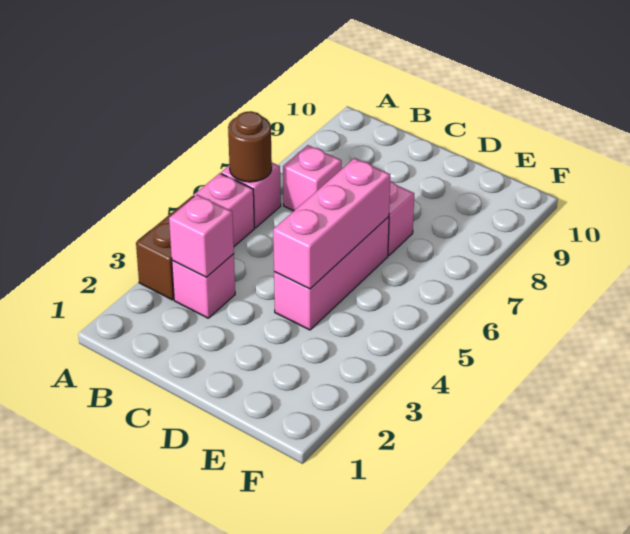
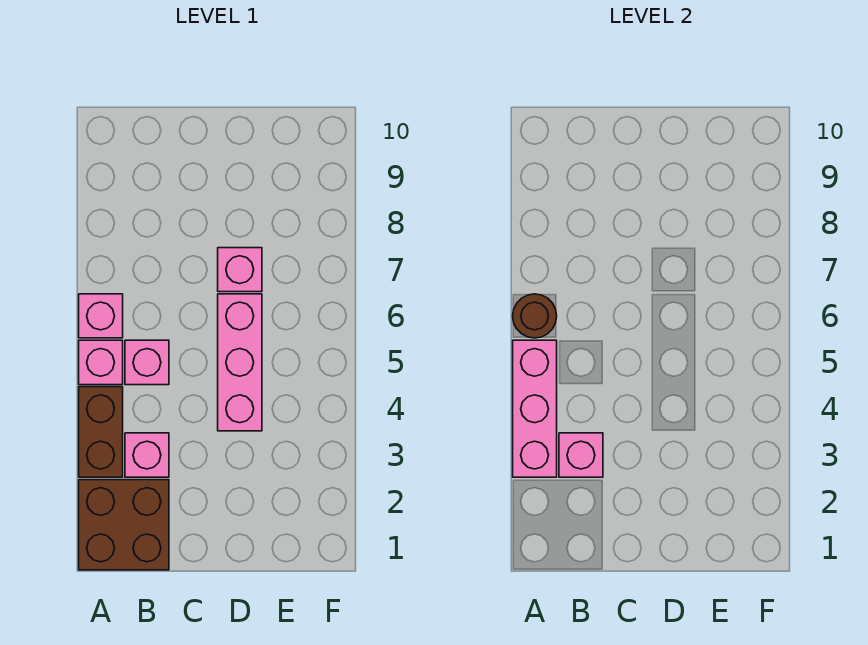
none -> brown 2x2 brick [79,480,169,570]
pink 1x1 brick [283,145,342,211] -> pink 1x1 brick moved to [125,340,169,385]
pink 1x3 brick [273,158,390,289] -> pink 1x3 brick moved to [513,340,557,477]

